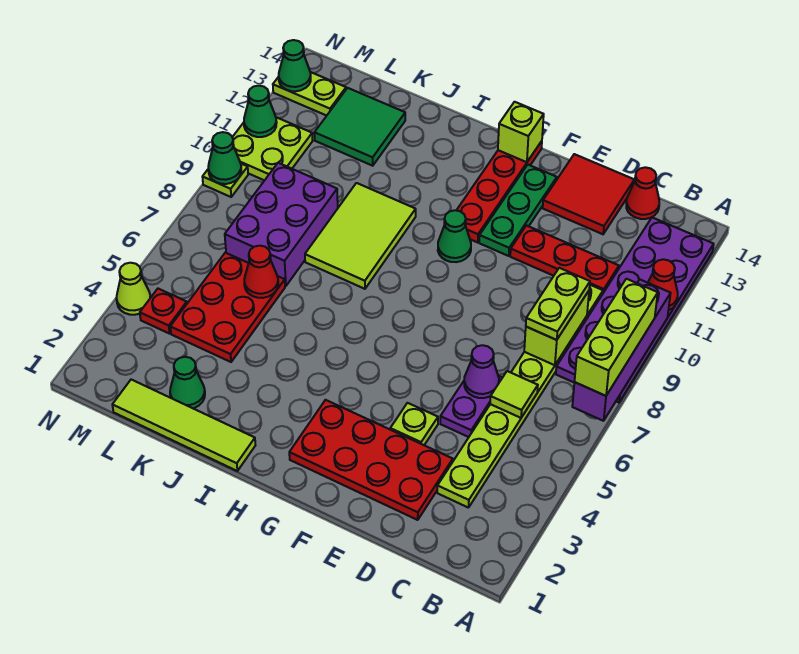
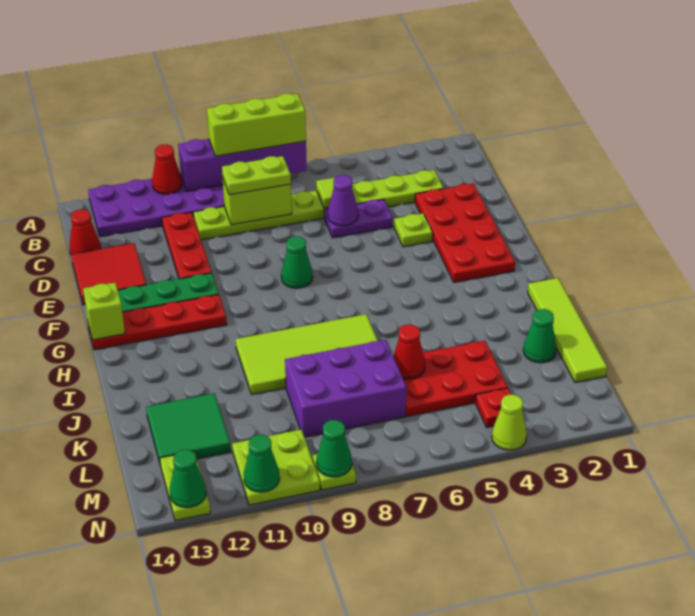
green 1x1 cone [438,210,471,262] -> green 1x1 cone moved to [281,237,313,288]
lime 2x3 tile [305,183,416,289] -> lime 2x4 tile [236,314,378,394]

